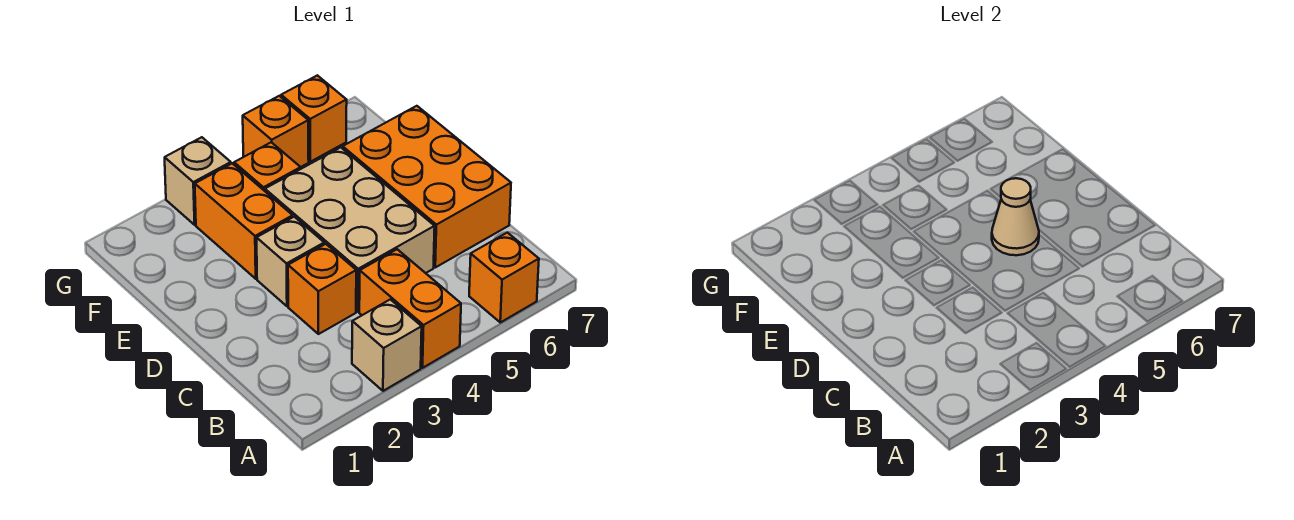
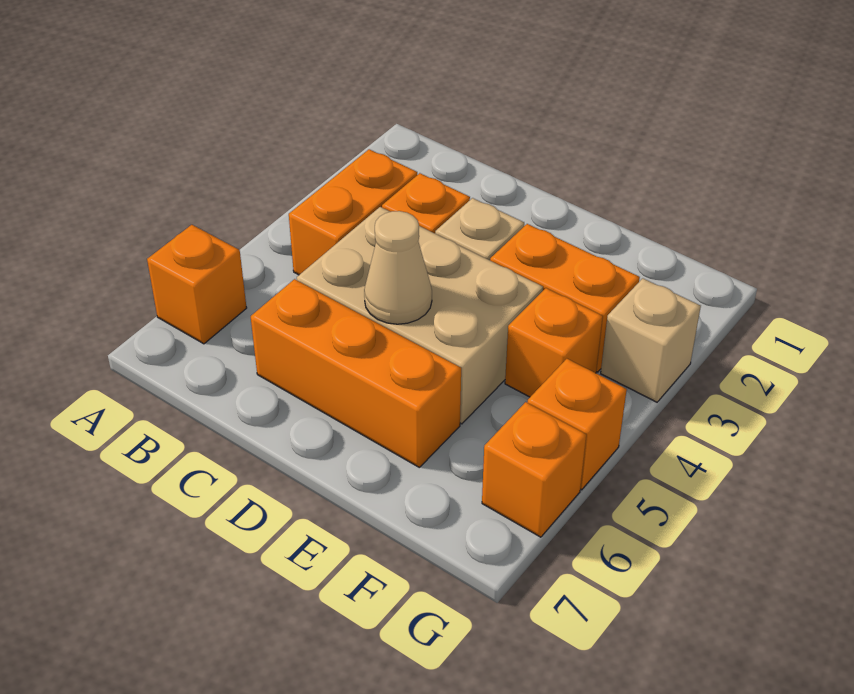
tan 1x1 brick [352,299,422,391] -> none
orange 1x2 brick [359,249,461,368] -> orange 1x2 brick turned to [289,149,417,275]
orange 2x3 brick [343,106,511,267] -> orange 1x3 brick [251,279,461,467]

